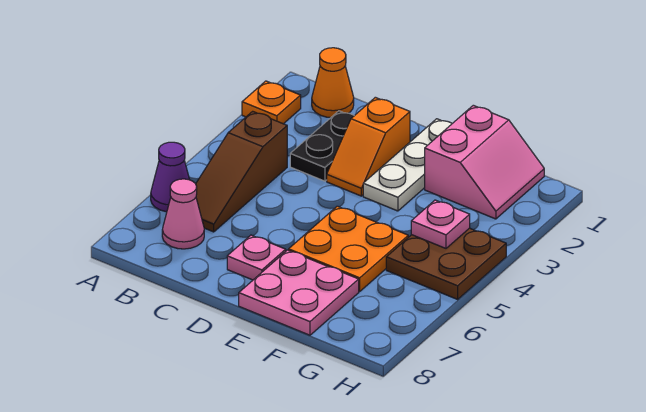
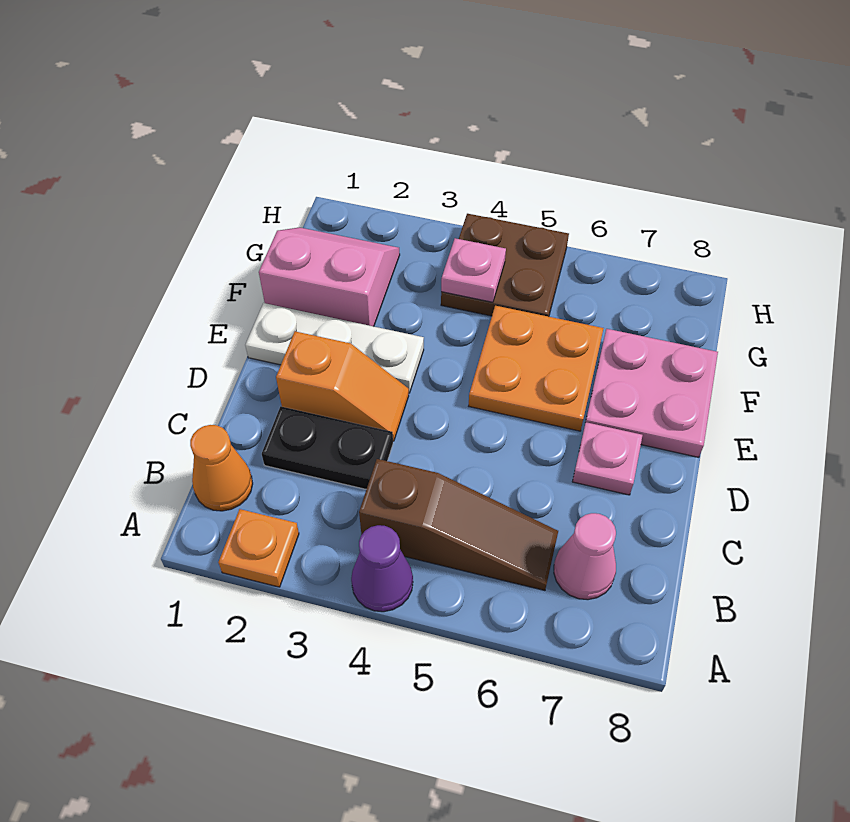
purple 1x1 cone [151,142,189,212] -> purple 1x1 cone moved to [351,525,413,612]

